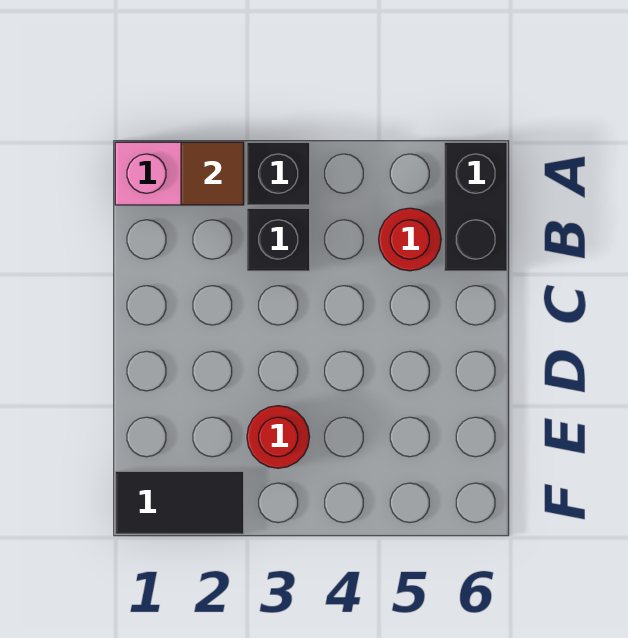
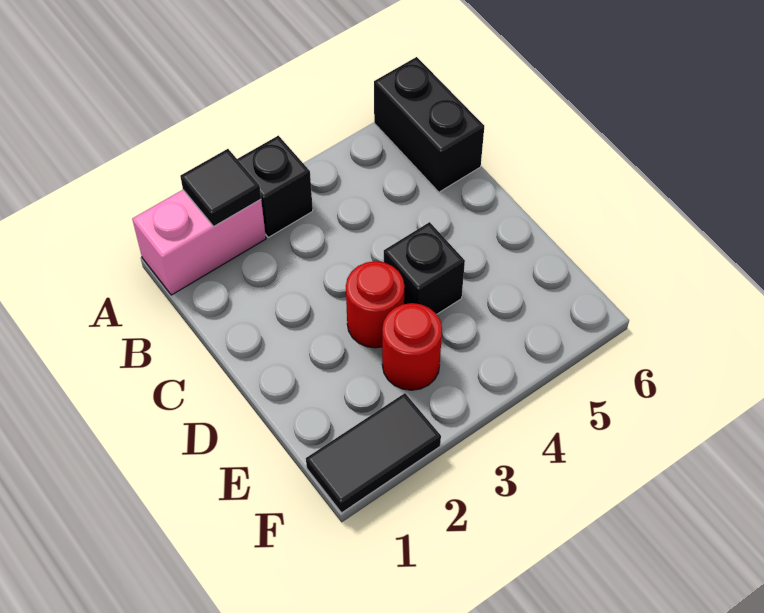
brown 1x1 tile [181,142,244,205] -> black 1x1 tile [180,149,261,226]
black 1x1 brick [247,208,310,271] -> black 1x1 brick moved to [384,222,465,314]
red 1x1 round brick [379,208,441,271] -> red 1x1 round brick moved to [346,261,404,348]

